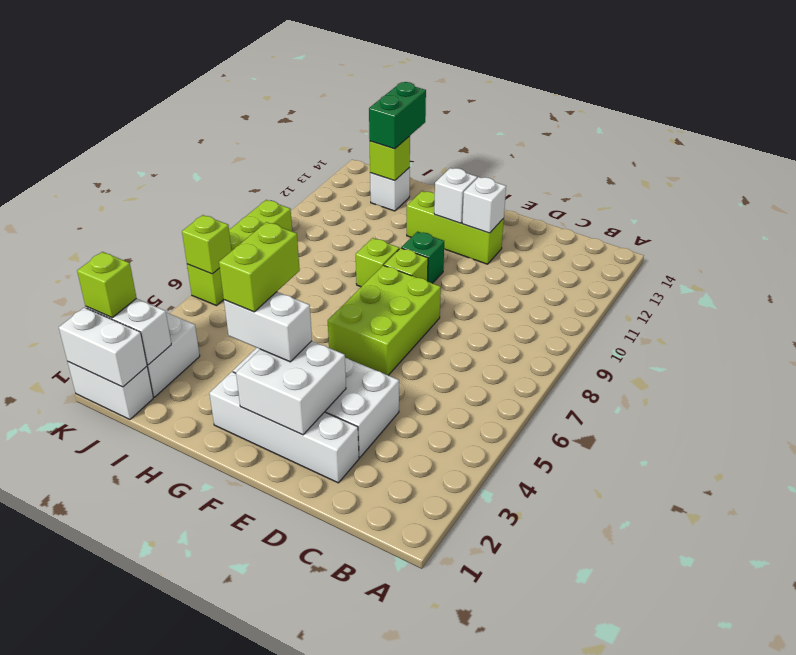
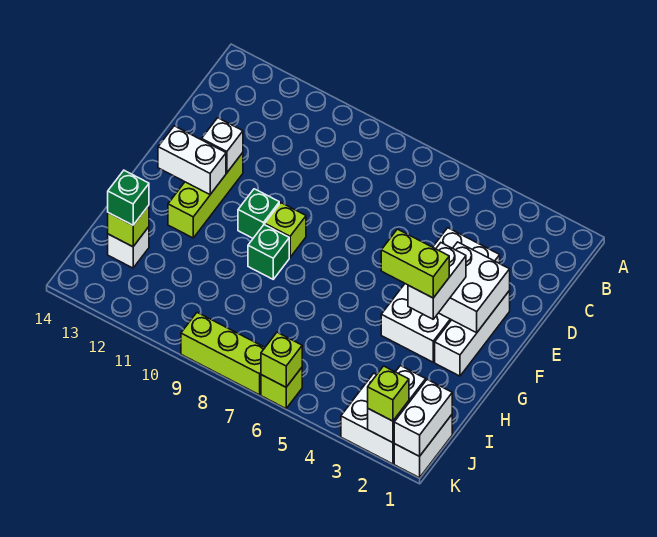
white 1x4 brick [209,372,359,483] -> white 1x3 brick [435,290,510,376]
lime 2x3 brick [328,265,441,375] -> none
white 1x1 brick [434,168,477,223] -> white 1x2 brick [158,126,226,194]
lime 1x1 brick [356,238,399,287] -> green 1x1 brick [248,225,289,279]
green 1x2 brick [369,82,426,149] -> green 1x1 brick [108,170,149,225]

